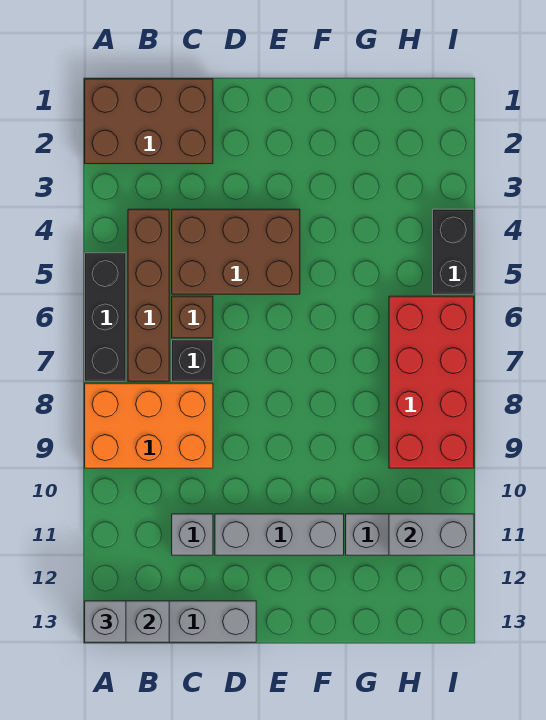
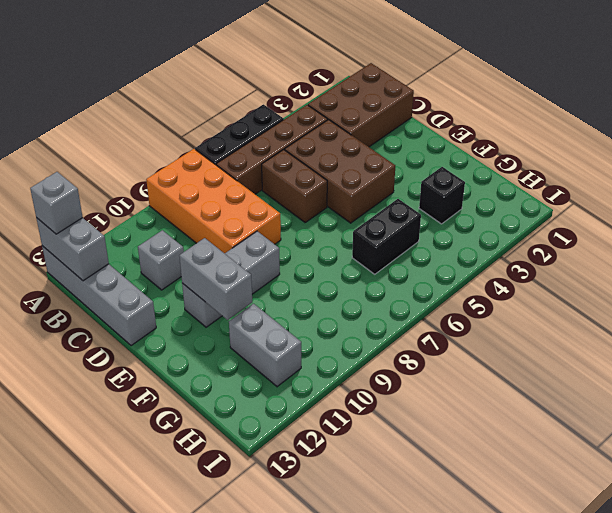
brown 2x3 brick [85,79,213,164] -> brown 2x3 brick turned to [308,63,414,147]
orange 2x3 brick [85,383,213,468] -> orange 2x4 brick [146,149,281,253]
brown 1x1 brick [172,296,213,338] -> brown 1x2 brick [262,150,327,222]
black 1x1 brick [172,340,213,381] -> black 1x1 brick moved to [419,167,465,224]
grey 1x3 brick [215,514,344,555] -> grey 1x3 brick turned to [182,231,280,327]
red 2x4 brick [389,296,474,468] -> none
grey 1x2 brick [389,514,474,555] -> grey 1x2 brick moved to [179,238,252,320]
black 1x2 brick [433,209,474,294] -> black 1x2 brick moved to [352,199,421,274]

